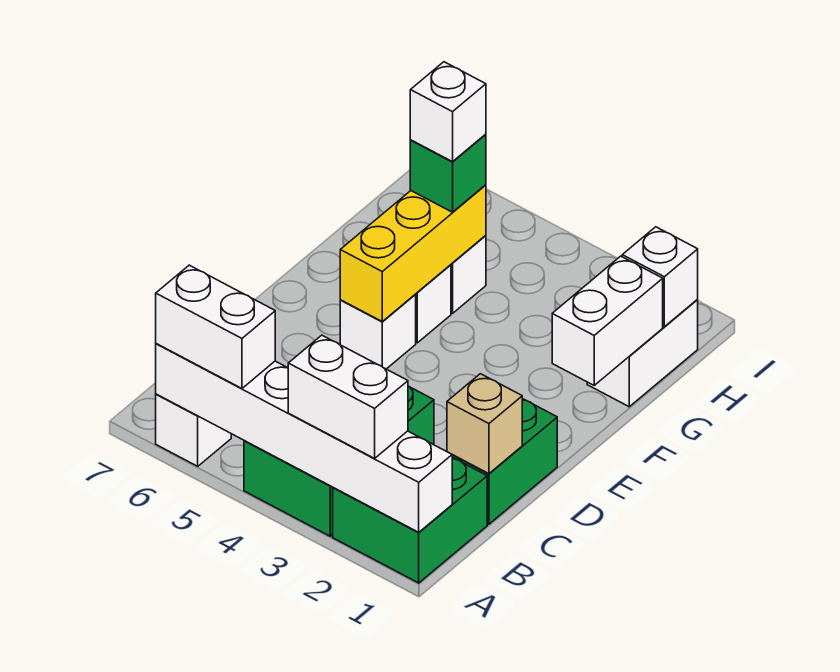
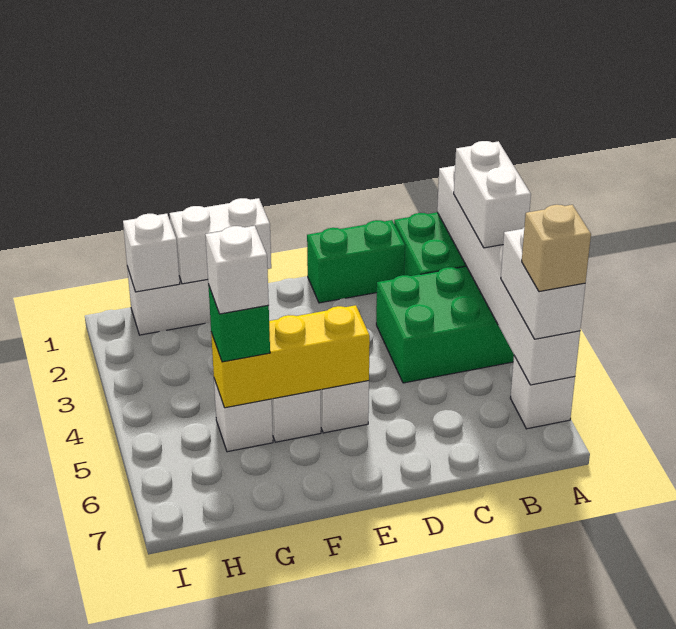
tan 1x1 brick [447,374,522,474] -> tan 1x1 brick moved to [522,205,591,292]

